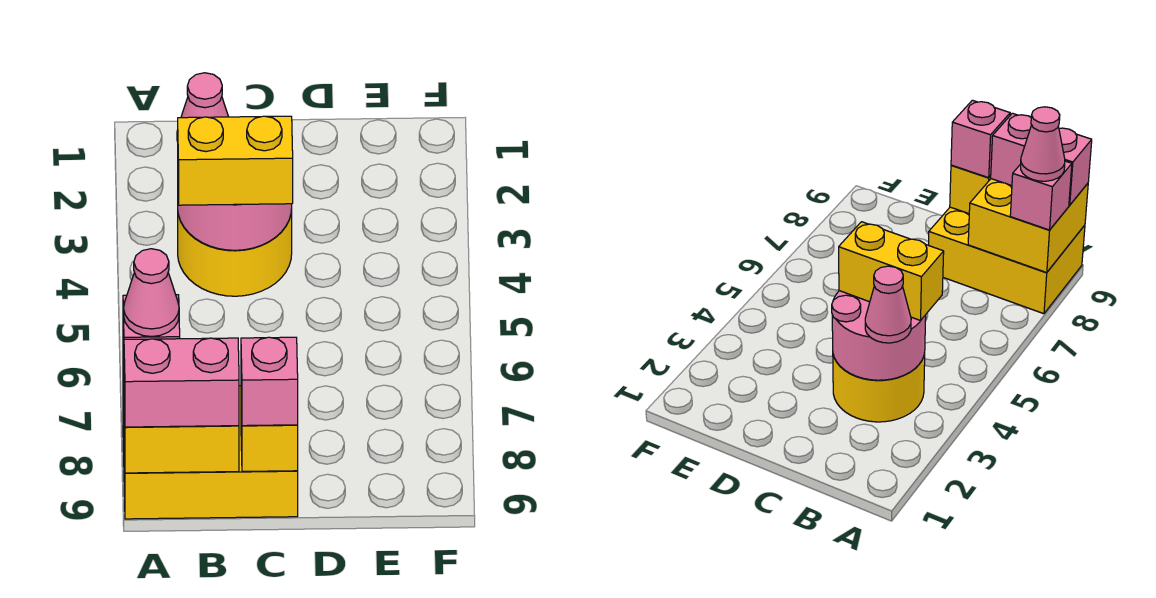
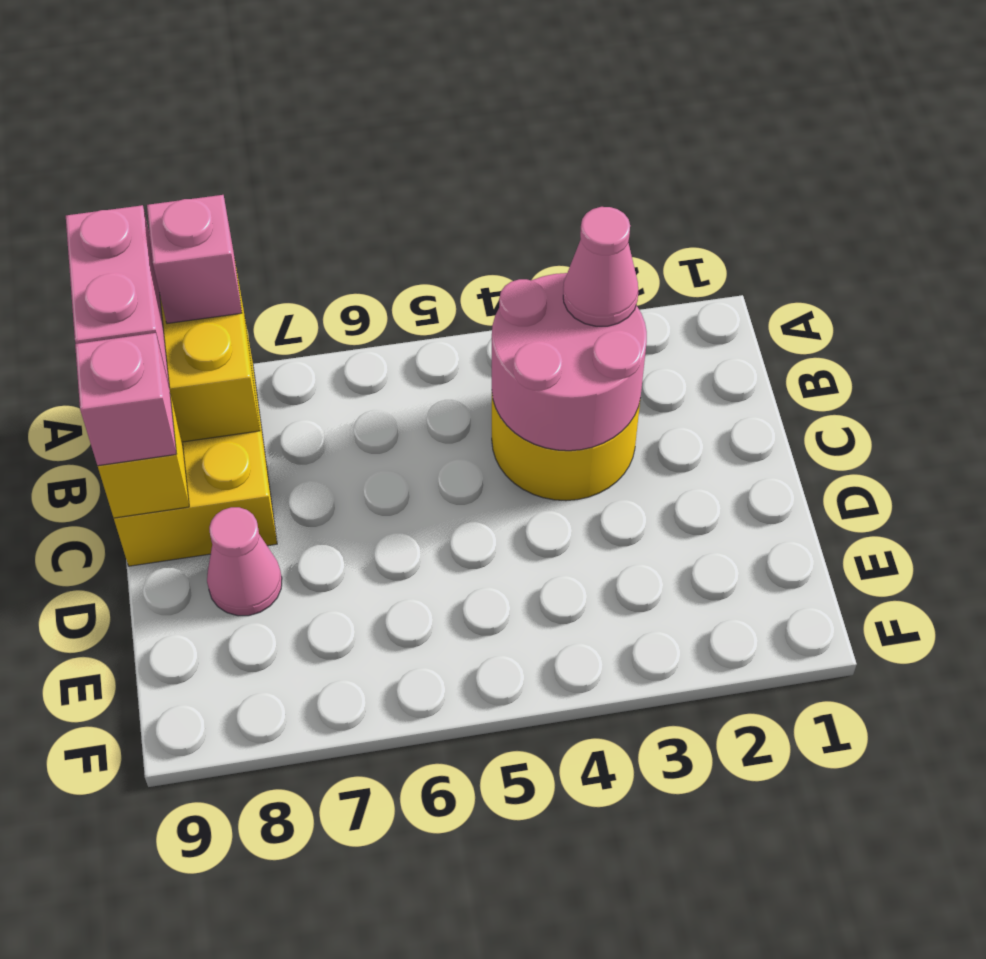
pink 1x1 cone [124,249,179,337] -> pink 1x1 cone moved to [207,507,282,616]
yellow 1x2 brick [178,116,293,205] -> none

